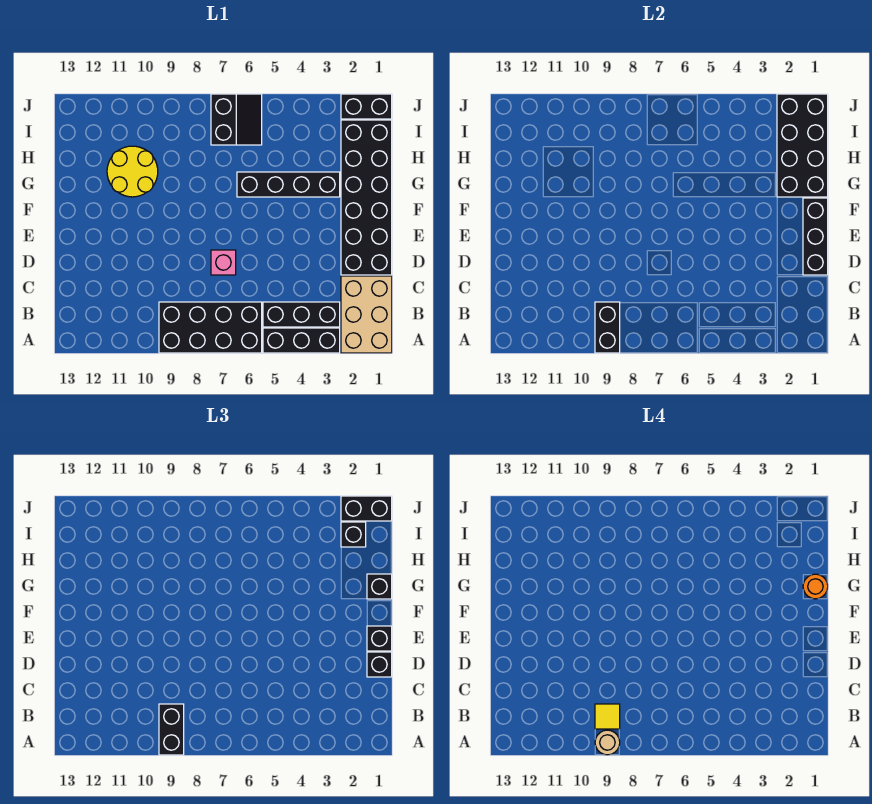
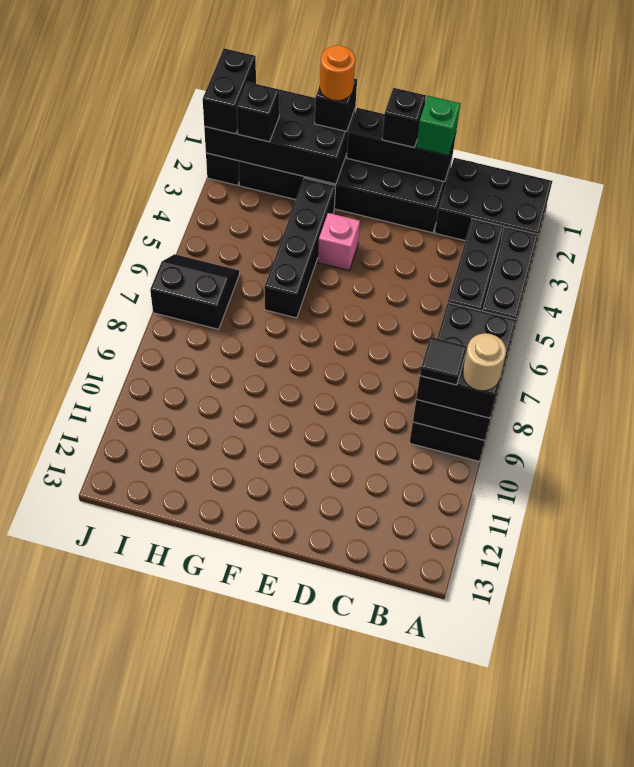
tan 2x3 brick [341,276,392,353] -> black 2x3 brick [435,158,552,246]
yellow 1x1 tile [595,704,620,729] -> black 1x1 tile [420,337,467,385]
black 1x1 brick [367,652,392,677] -> green 1x1 brick [416,96,461,156]
pink 1x1 brick [211,250,236,275] -> pink 1x1 brick moved to [318,213,360,270]
yellow 2x2 round brick [107,146,158,197] -> none

